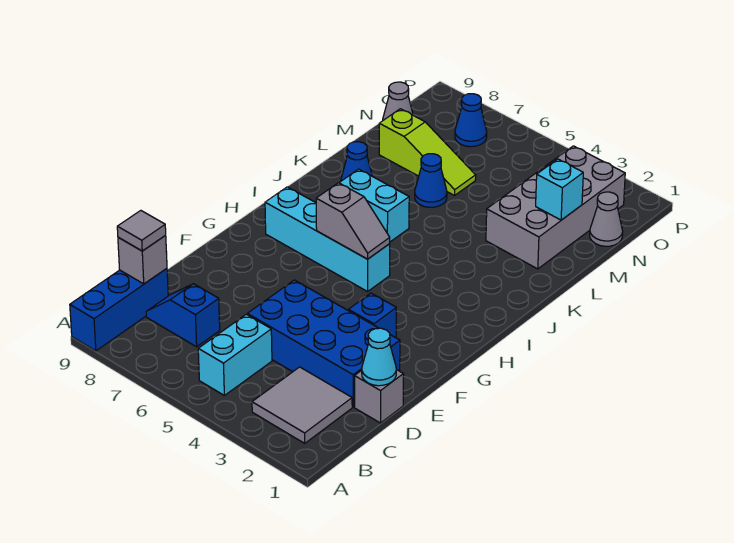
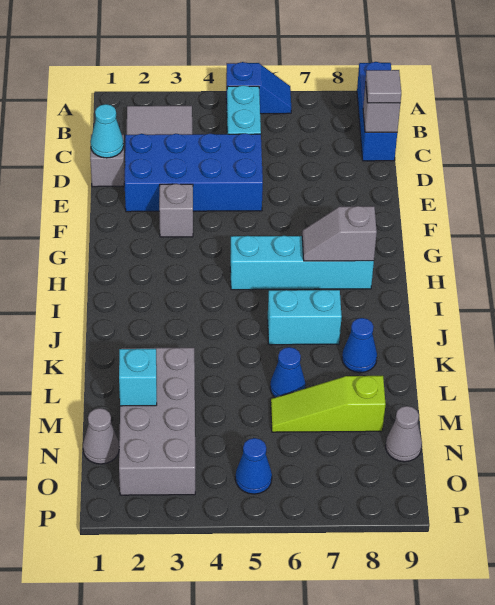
blue 1x2 slope [146,284,220,347] -> blue 1x2 slope moved to [226,62,291,114]
blue 1x1 brick [348,293,396,338] -> grey 1x1 brick [159,184,193,237]
grey 1x2 slope [316,183,390,259] -> grey 1x2 slope moved to [302,206,377,261]
blue 1x1 cone [455,94,487,147] -> blue 1x1 cone moved to [235,438,272,494]

